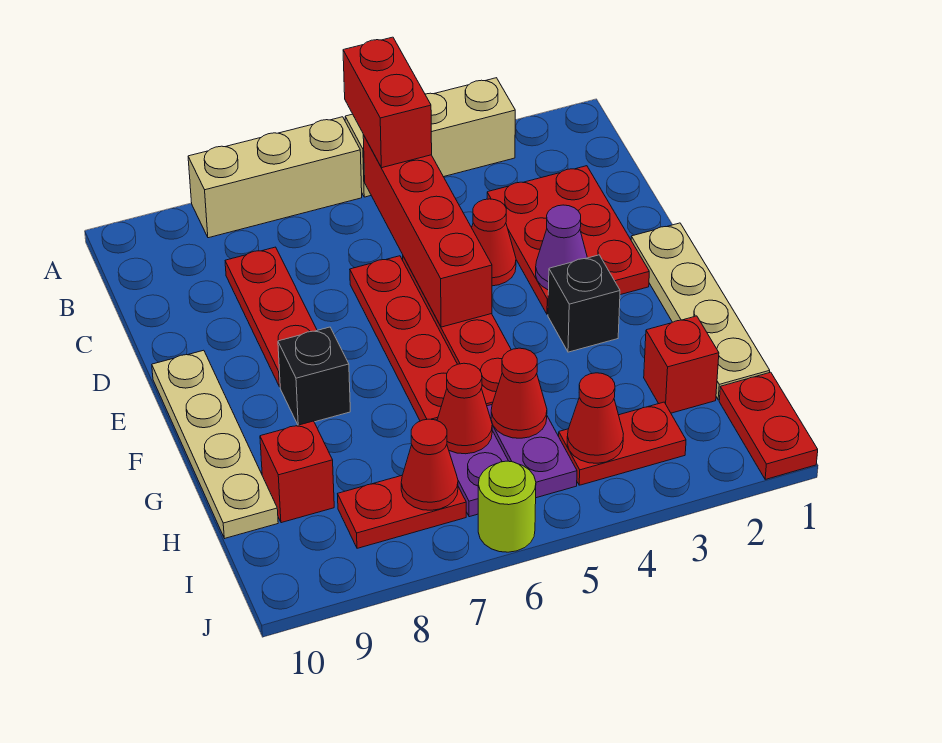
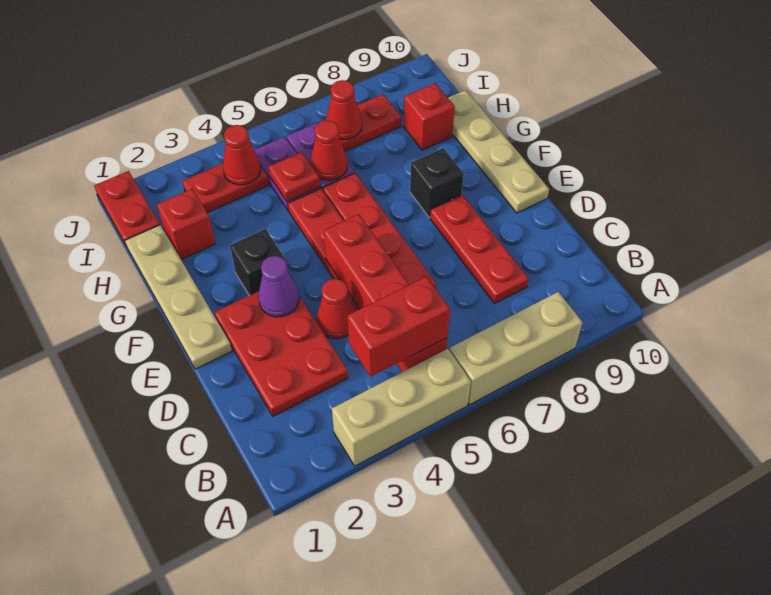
red 1x2 brick [343,37,432,168] -> red 1x2 brick turned to [347,277,450,376]
red 1x1 cone [491,348,547,438] -> red 1x1 plate [269,152,320,201]
lime 1x1 round brick [478,461,536,552] -> none

